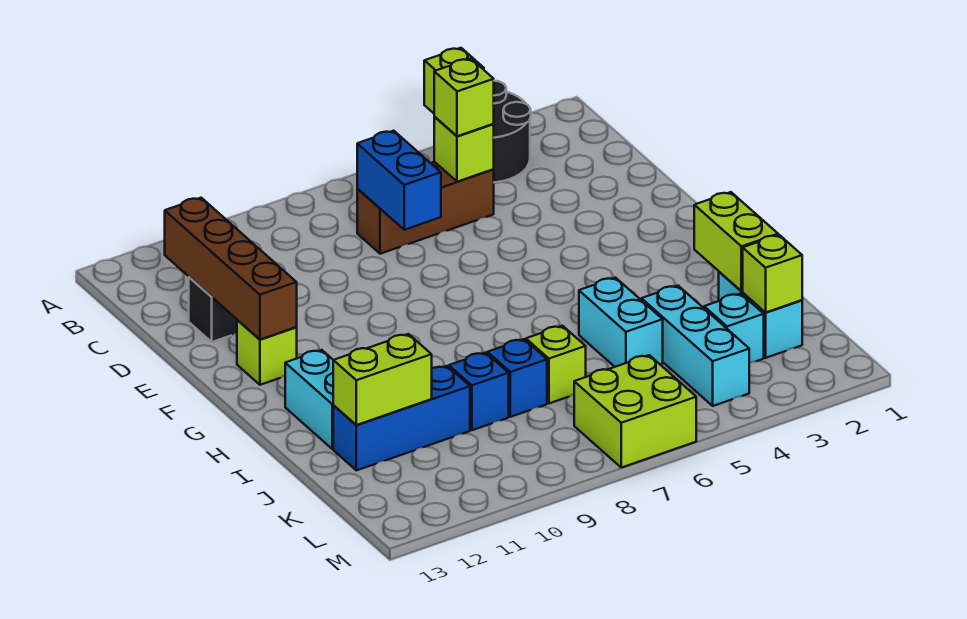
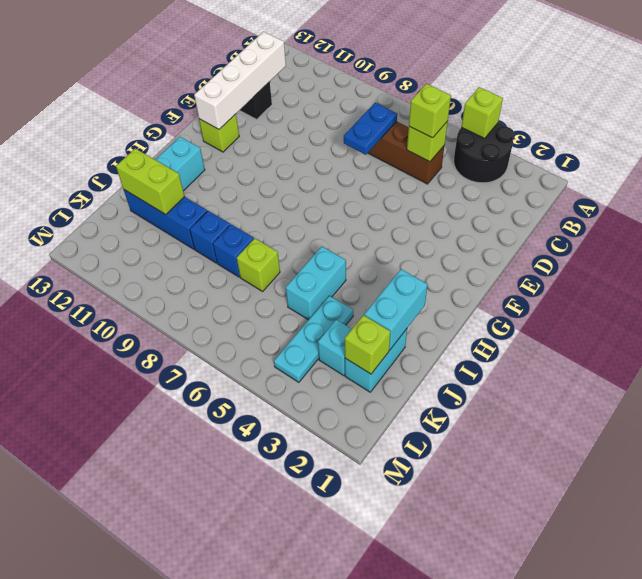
blue 1x2 brick [357,131,441,230] -> blue 1x2 plate [344,103,397,155]
brown 1x4 brick [165,198,297,339] -> white 1x4 brick [194,32,286,129]
lime 1x2 brick [694,192,778,291] -> cyan 1x2 brick [364,269,428,350]
cyan 1x3 brick [641,286,749,406] -> cyan 1x3 plate [274,296,353,382]
lime 2x2 brick [574,355,696,468] -> none

